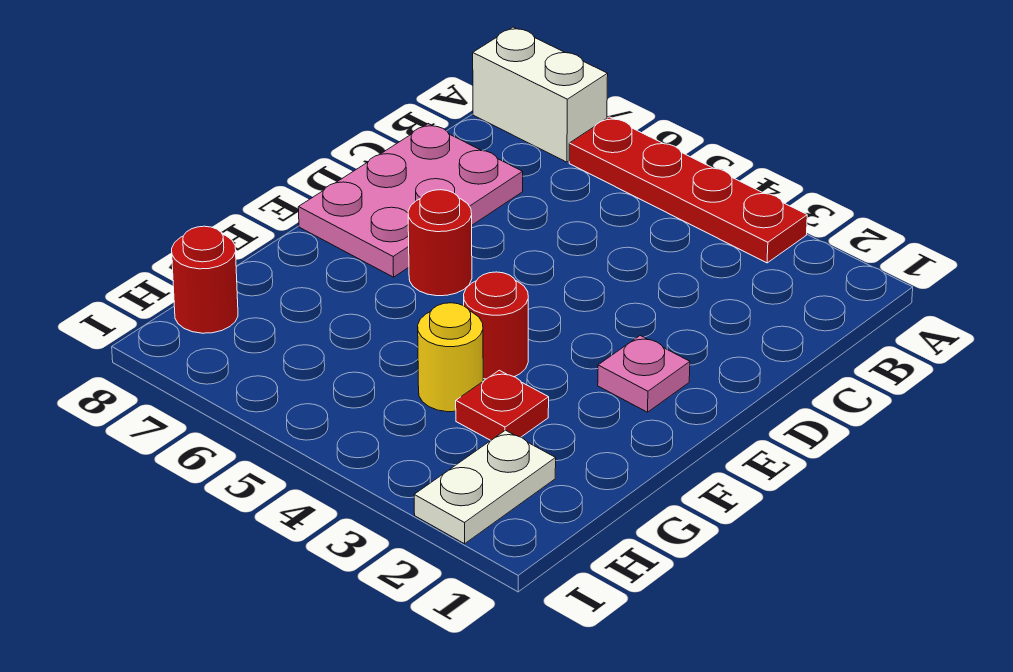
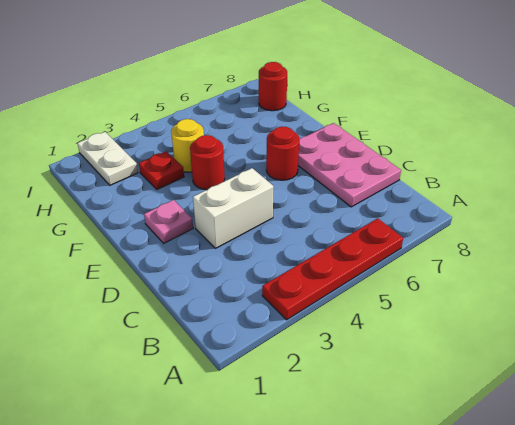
white 1x2 brick [473,27,608,162] -> white 1x2 brick moved to [193,168,274,248]

